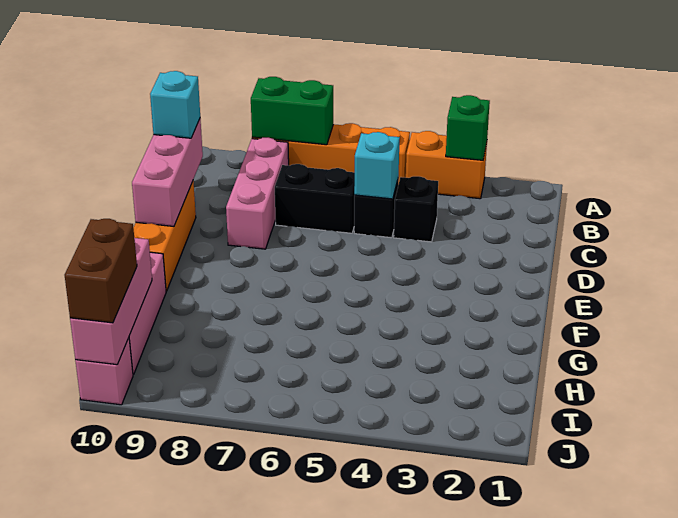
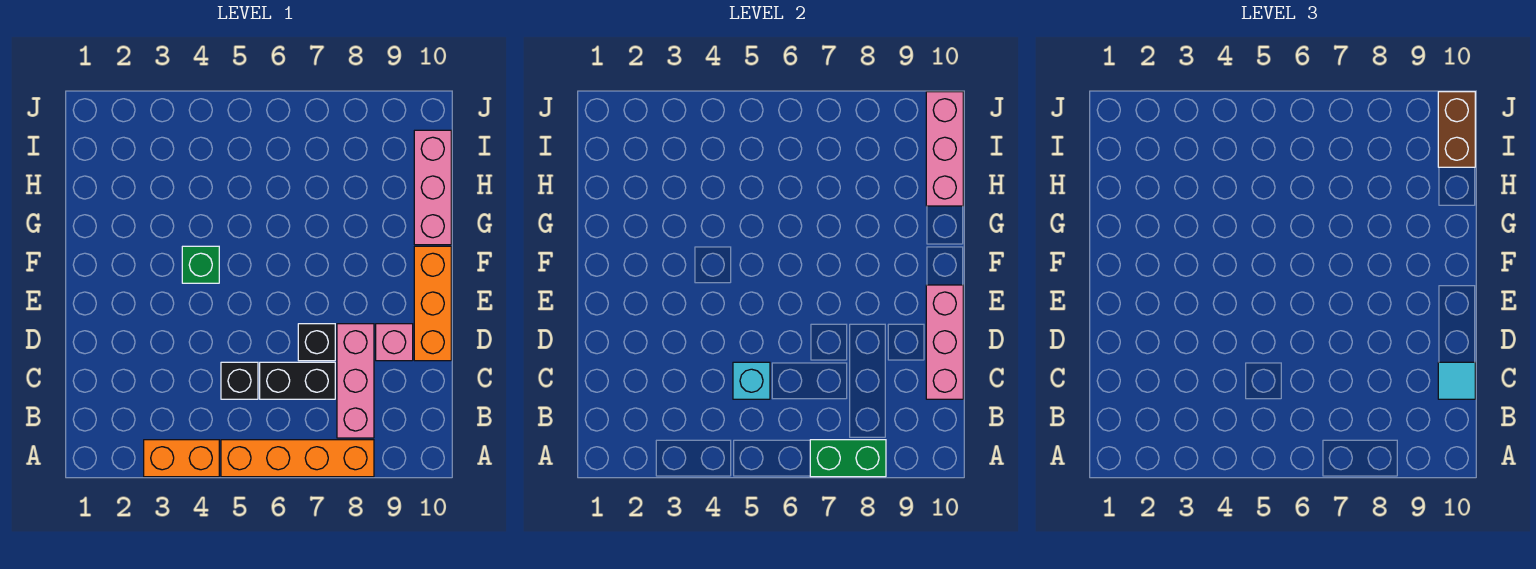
green 1x1 brick [446,95,490,160] -> green 1x1 brick moved to [182,246,219,283]
black 1x1 brick [394,176,438,242] -> black 1x1 brick moved to [298,324,335,361]
cyan 1x1 brick [150,71,200,138] -> cyan 1x1 tile [1438,362,1475,399]
pink 1x1 brick [75,338,133,405] -> pink 1x1 brick moved to [376,324,413,361]

